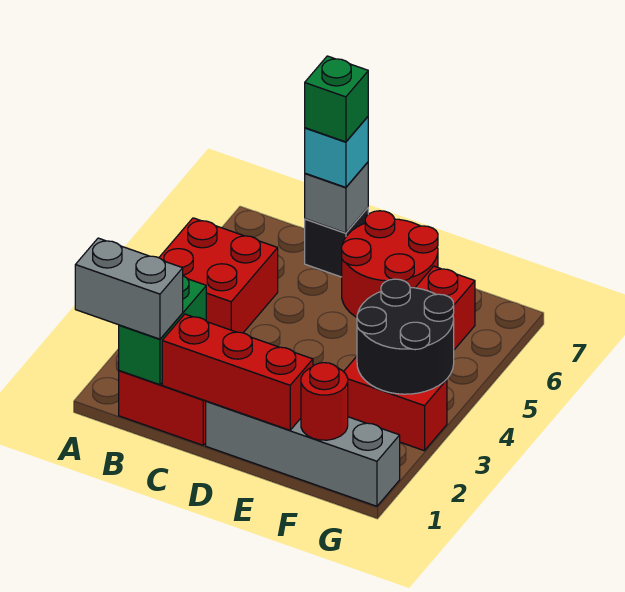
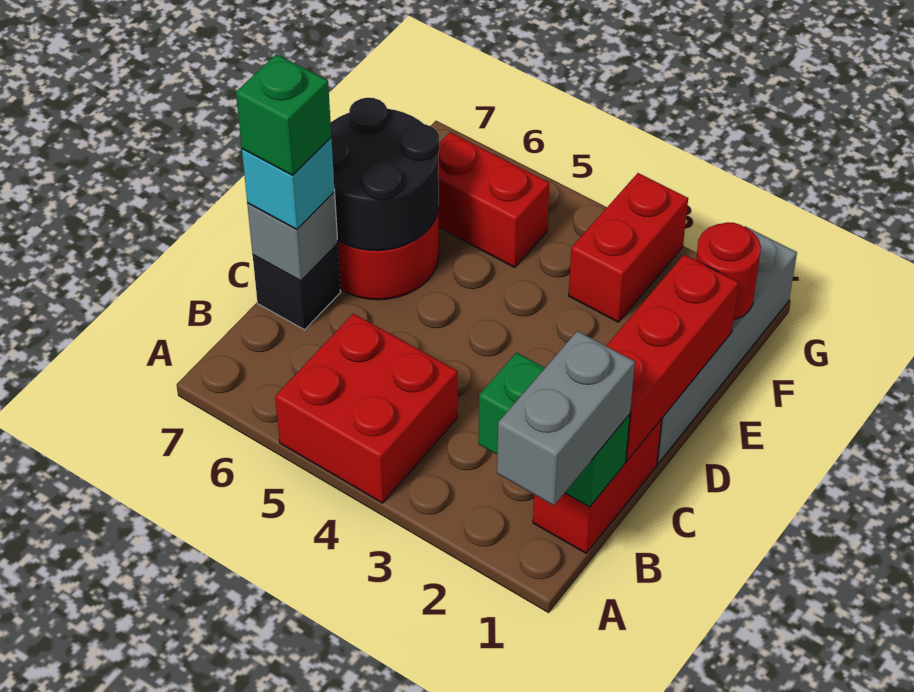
black 2x2 round brick [357,279,454,394] -> black 2x2 round brick moved to [331,98,440,251]

